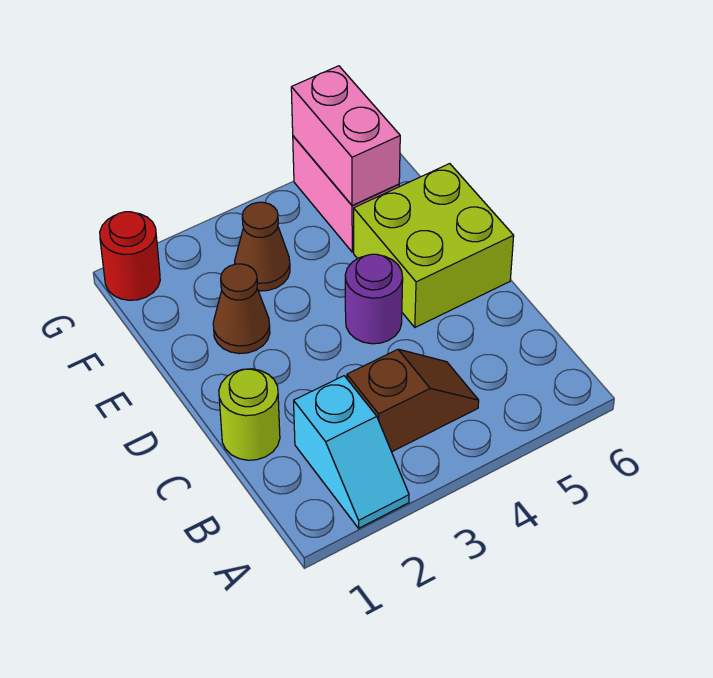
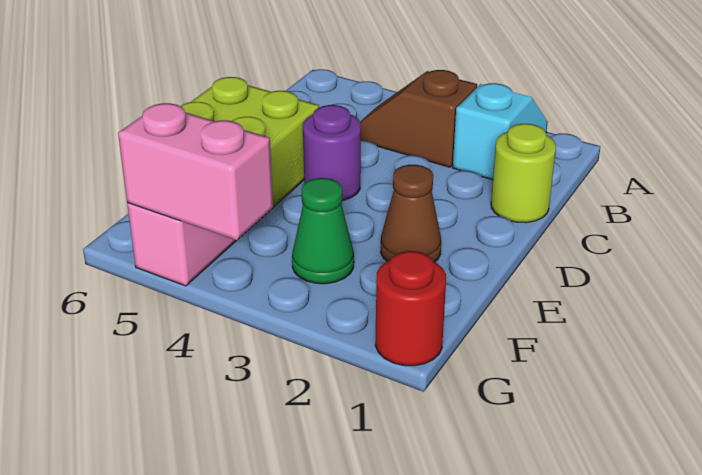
brown 1x1 cone [235,202,290,291] -> green 1x1 cone [292,178,354,284]
pink 1x2 brick [291,66,400,205] -> pink 1x2 brick turned to [118,103,273,240]

